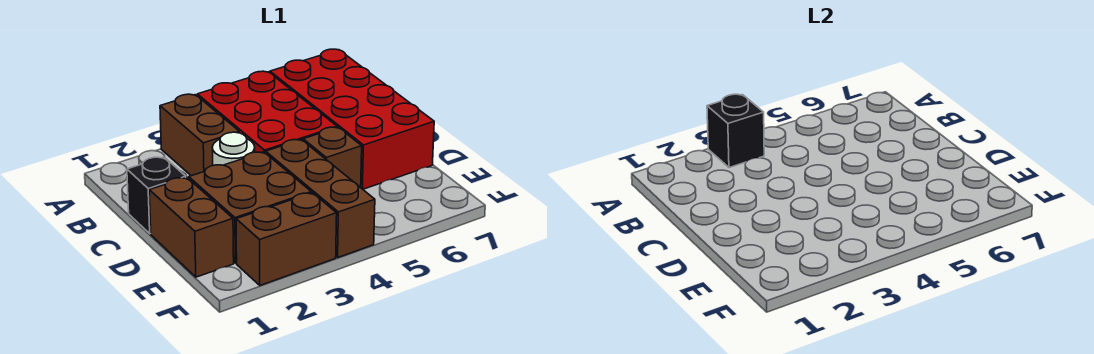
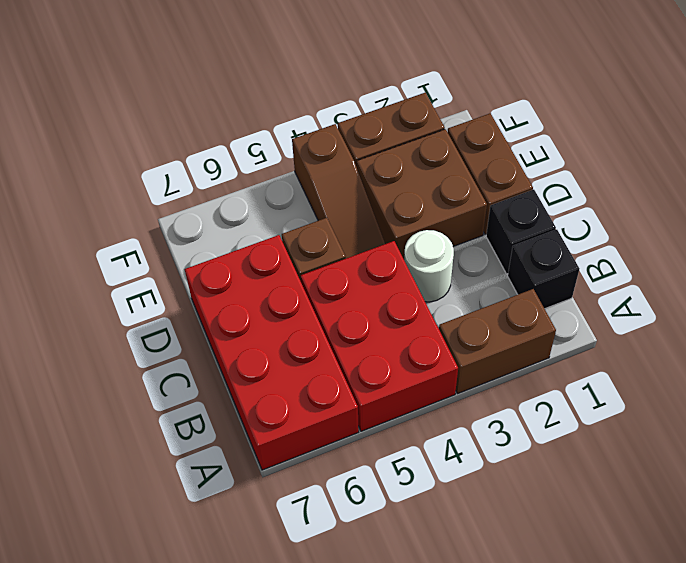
brown 1x2 brick [160,94,239,176] -> brown 1x2 brick turned to [439,289,556,394]
black 1x1 brick [707,94,764,168] -> black 1x1 brick moved to [508,230,580,309]
brown 1x3 brick [266,139,375,257] -> brown 1x3 slope [292,124,385,258]

